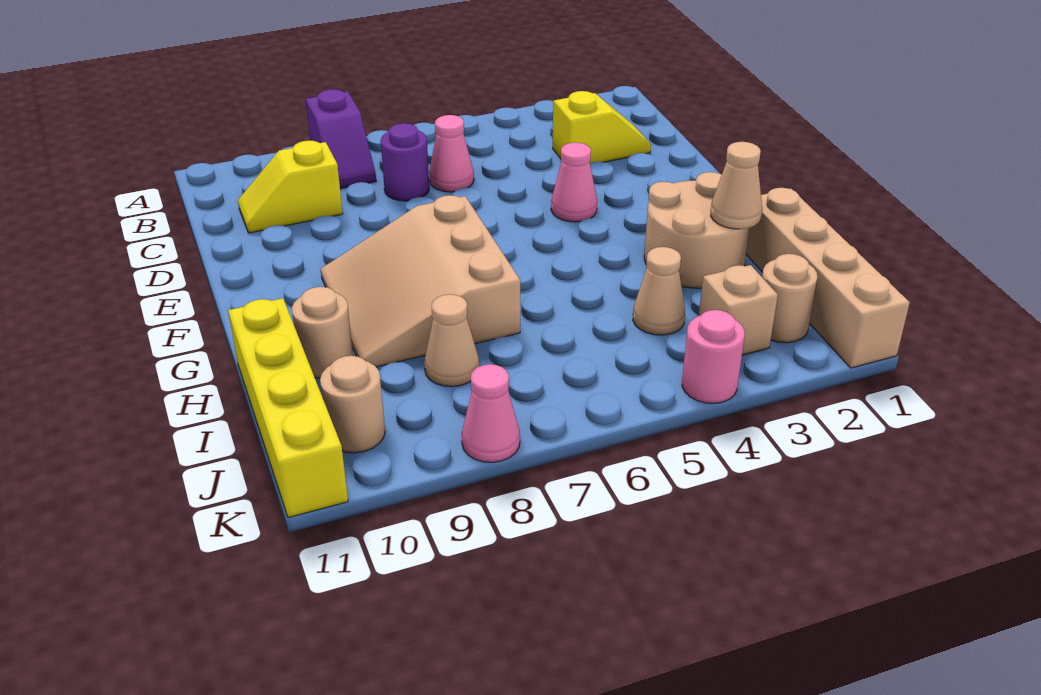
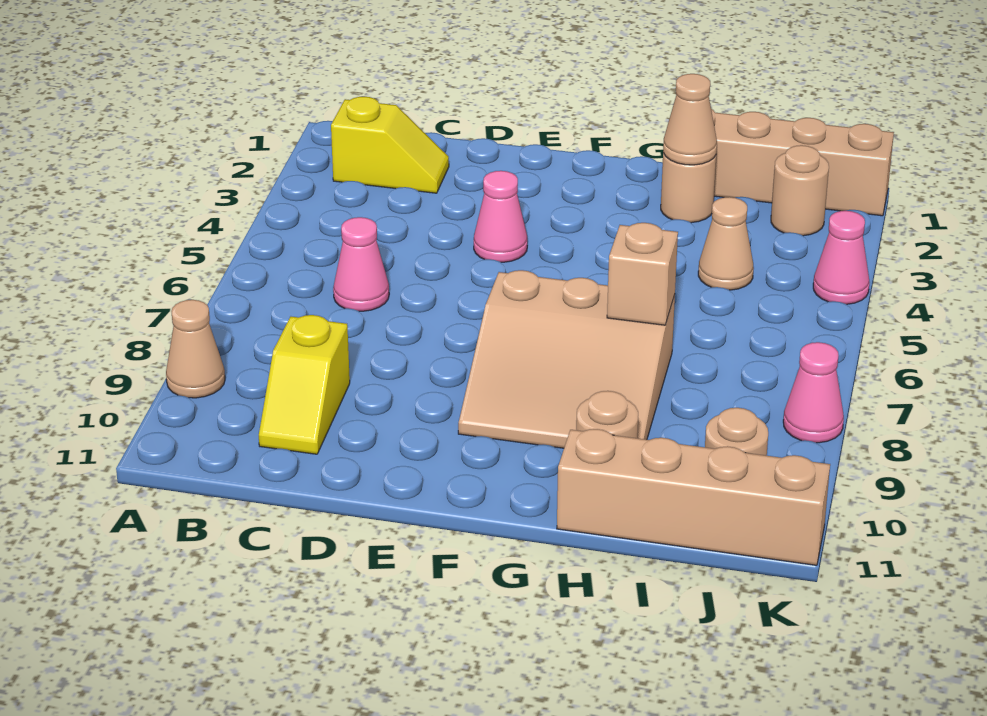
purple 1x2 slope [306,89,376,188] -> none
yellow 1x2 slope [553,91,651,163] -> yellow 1x2 slope turned to [331,97,449,193]
purple 1x1 round brick [381,123,429,201] -> none
tan 2x2 round brick [644,172,749,288] -> tan 1x1 round brick [661,153,716,223]
yellow 1x4 brick [228,298,348,518] -> tan 1x4 brick [557,429,830,565]
tan 1x1 cone [424,294,479,387] -> tan 1x1 cone moved to [166,300,225,398]
tan 1x1 brick [699,265,778,355] -> tan 1x1 brick moved to [607,223,678,325]
pink 1x1 round brick [682,310,745,403] -> pink 1x1 cone [813,211,870,304]

